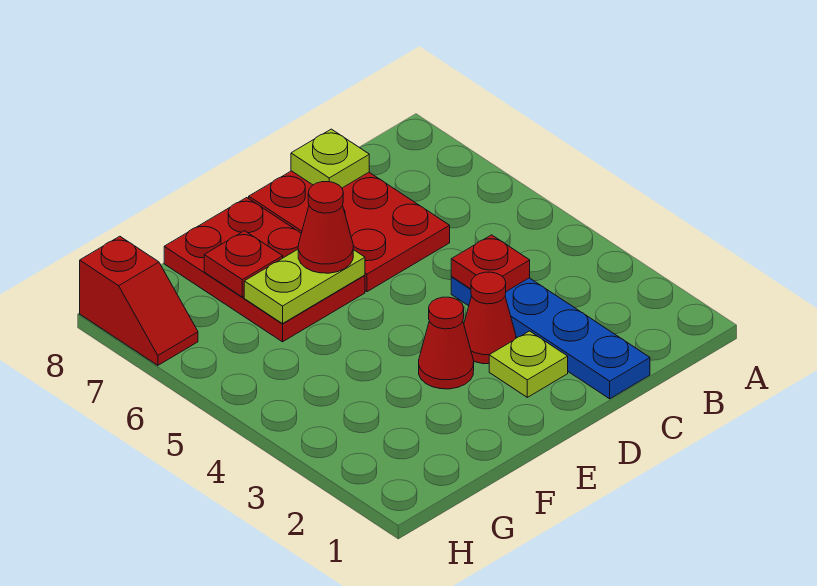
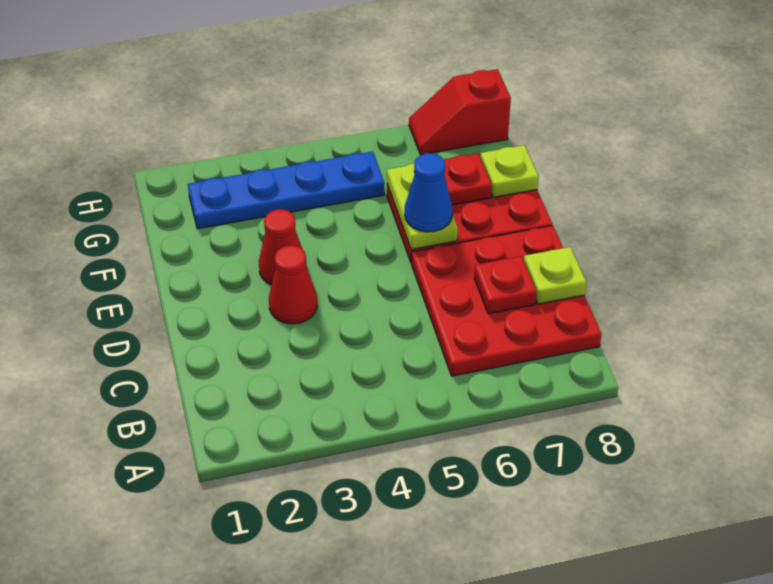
blue 1x4 plate [451,277,650,399] -> blue 1x4 plate moved to [188,151,384,229]
red 1x1 plate [451,235,530,291] -> red 1x1 plate moved to [474,256,537,314]
red 2x3 plate [249,171,450,292] -> red 3x3 plate [412,226,601,376]
lime 1x1 plate [489,331,568,397] -> lime 1x1 plate moved to [480,145,539,198]
red 1x1 cone [298,182,353,273] -> blue 1x1 cone [405,153,452,232]

